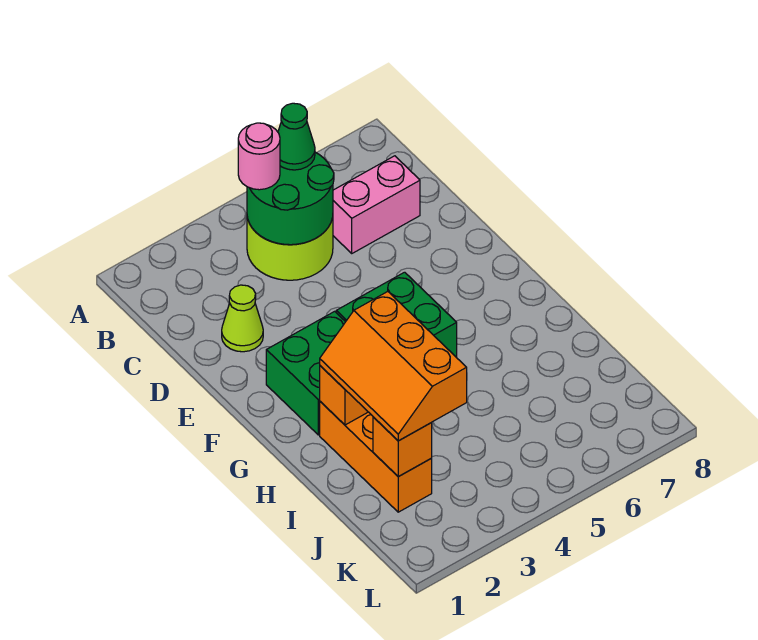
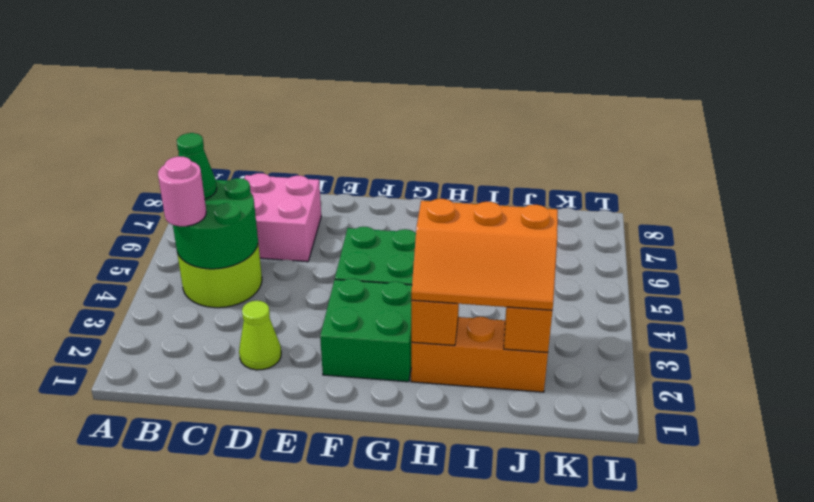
pink 1x2 brick [333,156,420,253] -> pink 2x2 brick [244,173,321,262]

